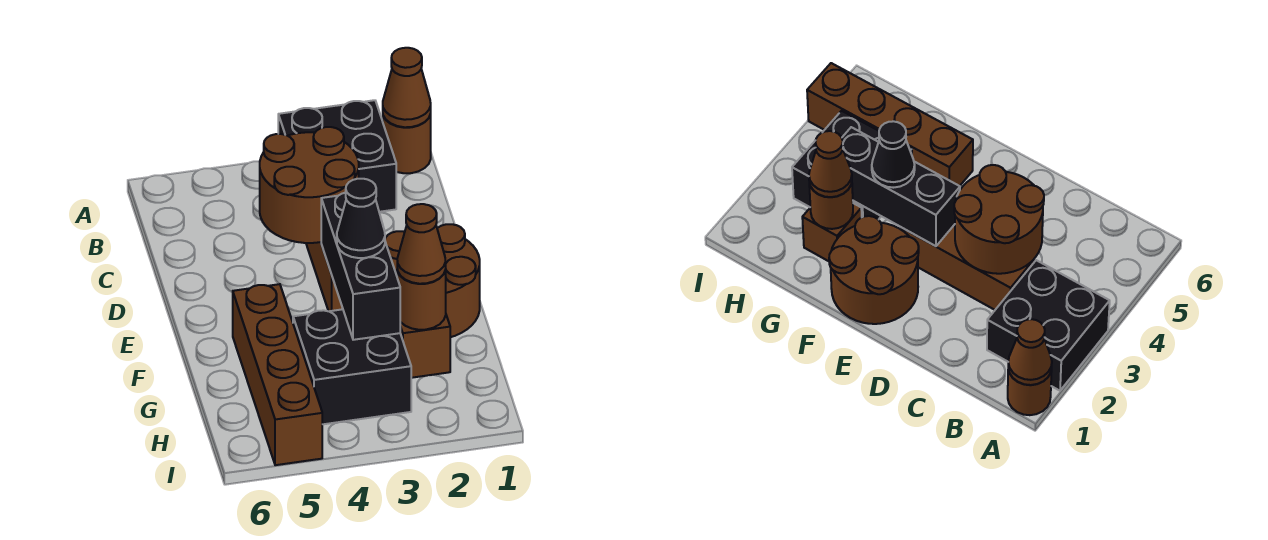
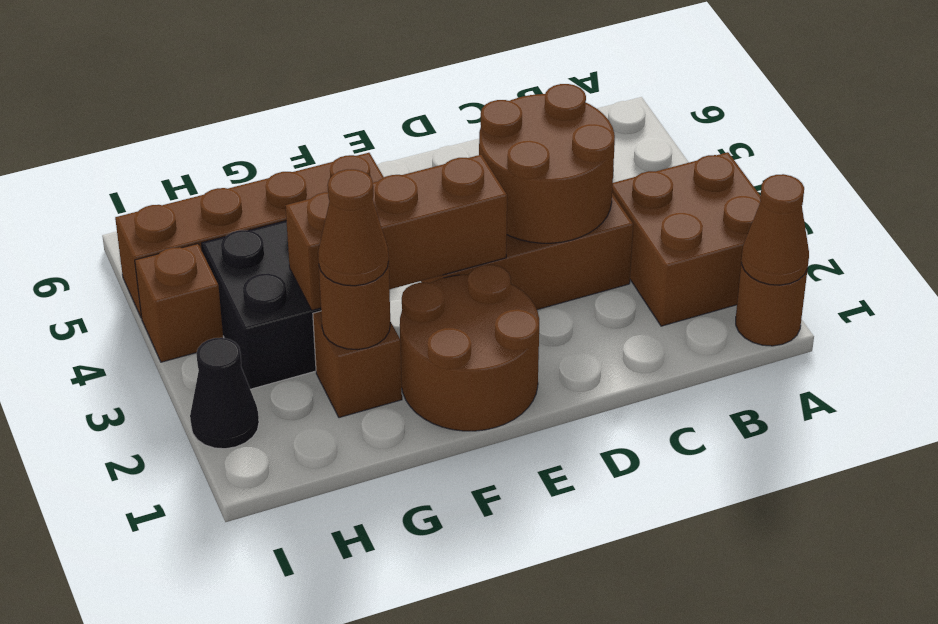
black 2x2 brick [278,100,396,212] -> brown 2x2 brick [612,152,761,326]
black 1x3 brick [321,193,400,340] -> brown 1x3 brick [285,155,507,310]
black 1x1 cone [337,179,385,258] -> black 1x1 cone moved to [190,338,259,449]
none -> brown 1x1 brick [135,244,223,362]

